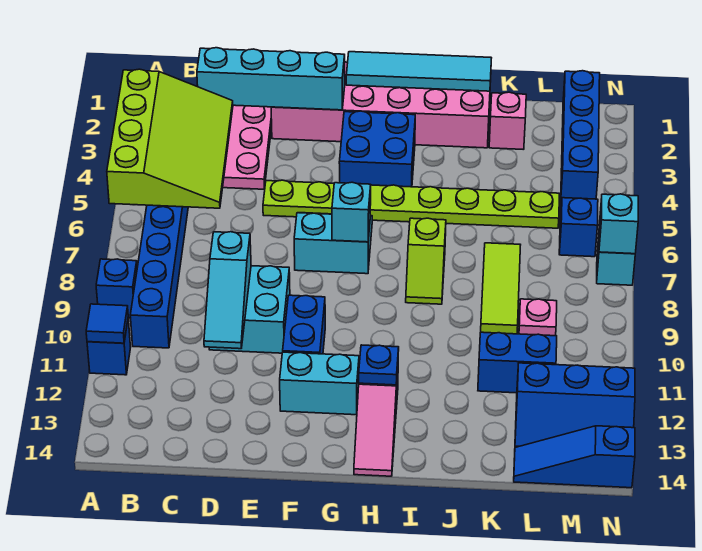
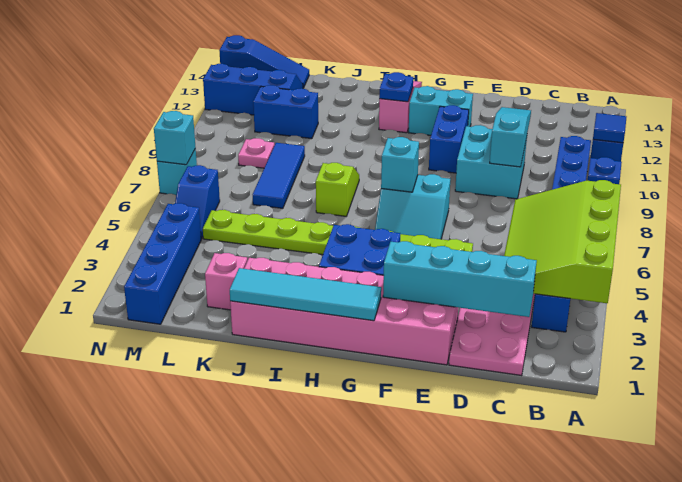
lime 1x3 tile [481,243,520,334] -> blue 1x3 tile [253,143,305,208]

